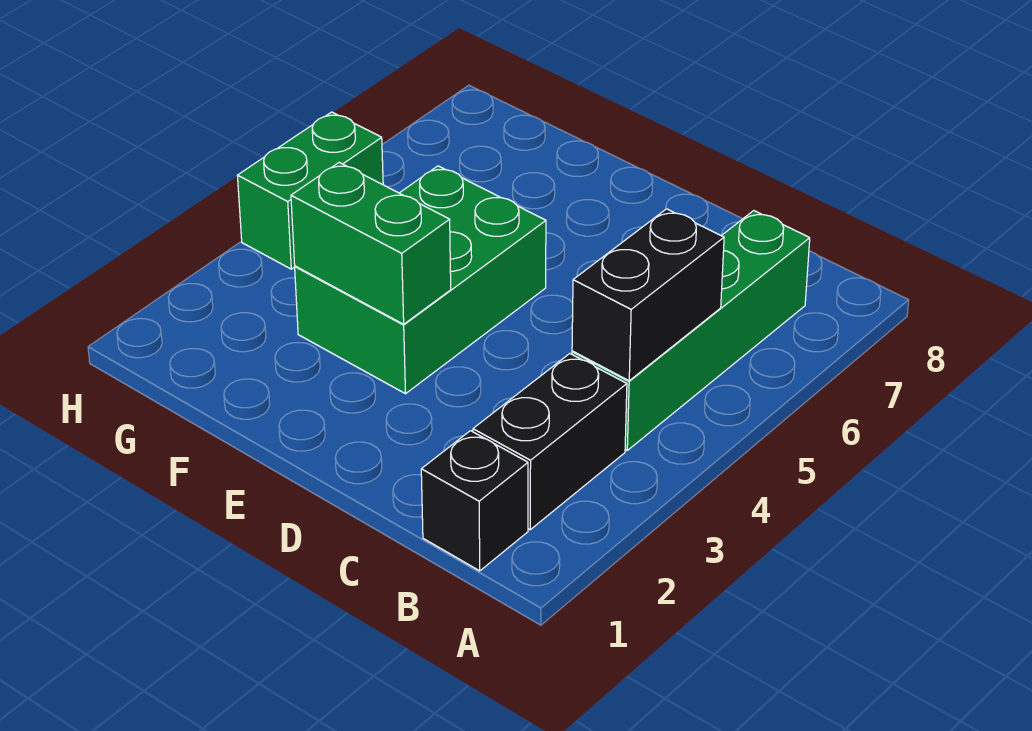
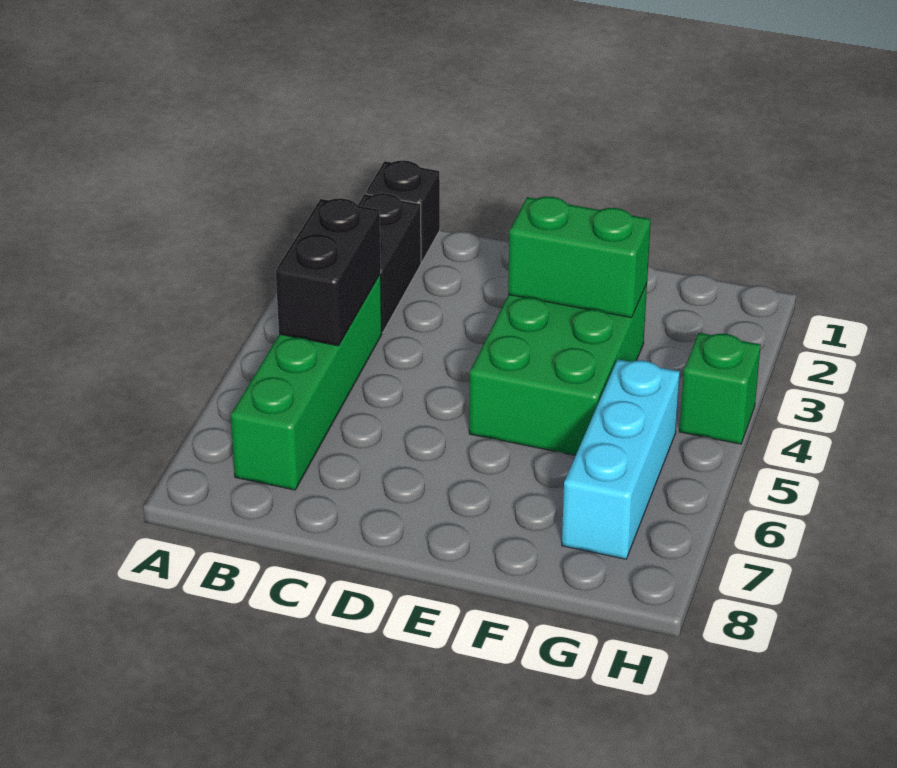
none -> cyan 1x3 brick [562,359,680,559]
green 1x2 brick [237,112,383,269] -> green 1x1 brick [679,333,761,444]

